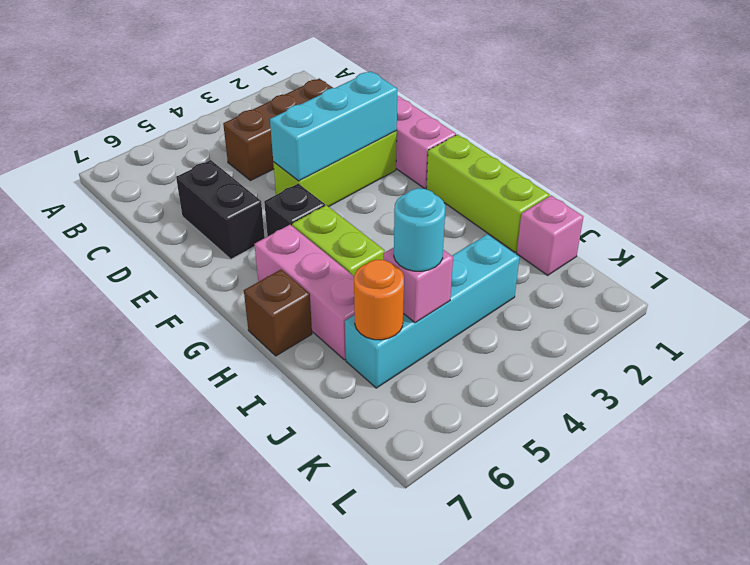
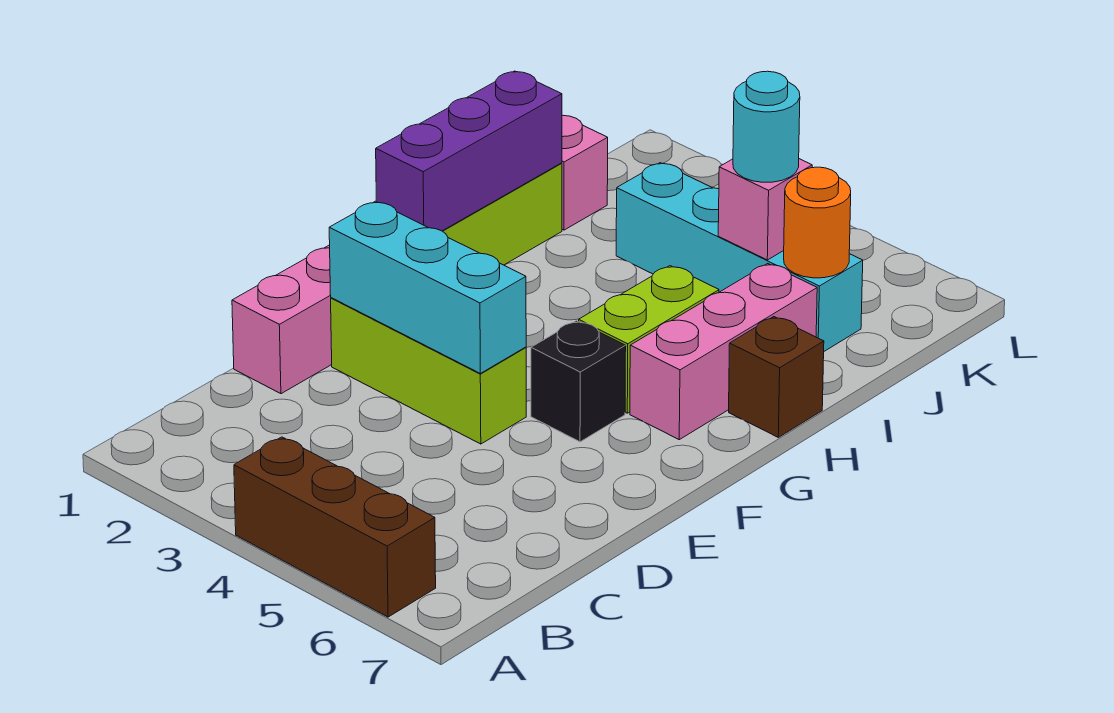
brown 1x3 brick [223,79,333,181] -> brown 1x3 brick moved to [234,437,436,617]
black 1x2 brick [176,160,265,259] -> none
none -> purple 1x3 brick [376,71,562,231]

